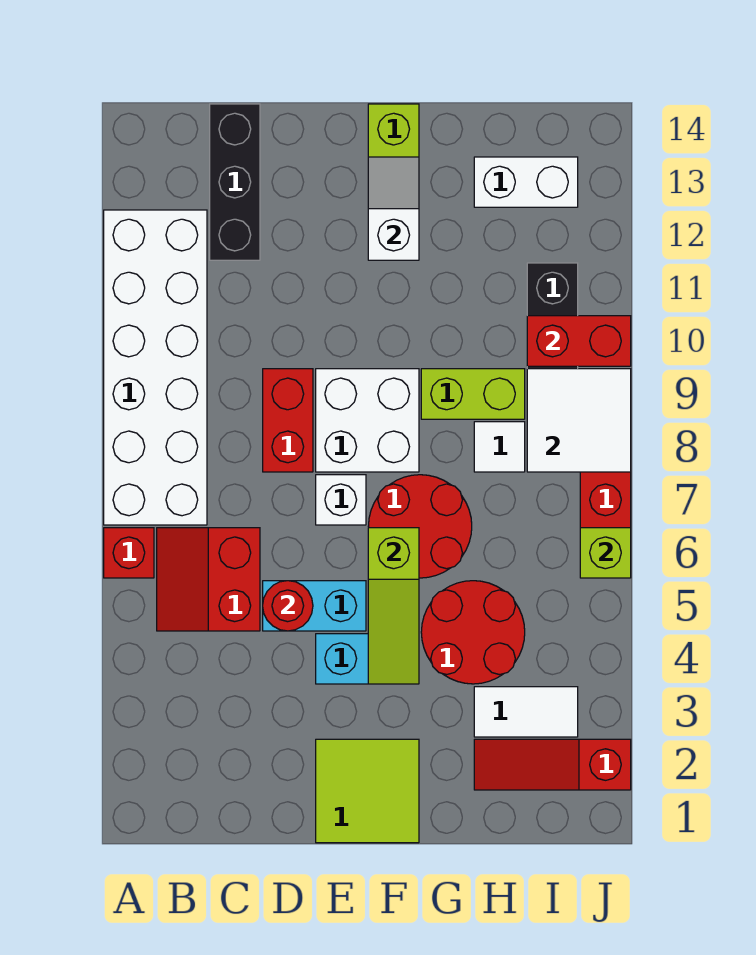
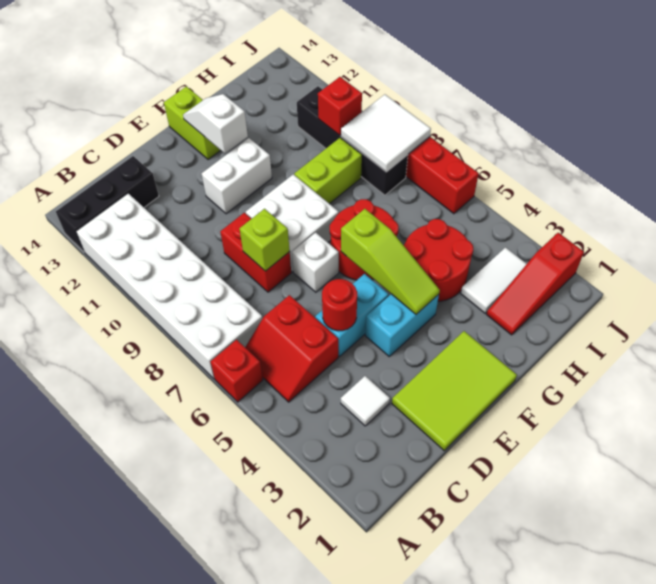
black 1x3 brick [210,104,260,260] -> black 1x3 brick turned to [56,156,159,252]
lime 2x2 tile [316,739,419,843] -> lime 2x3 tile [392,331,517,451]
white 1x1 tile [474,422,525,472] -> white 1x1 tile moved to [341,376,390,426]
white 1x2 brick [474,157,578,207] -> white 1x2 brick moved to [202,138,272,214]
red 1x2 brick [527,316,631,366] -> red 1x1 brick [318,77,362,135]
lime 1x1 brick [580,528,631,578] -> lime 1x1 brick moved to [240,209,290,271]

